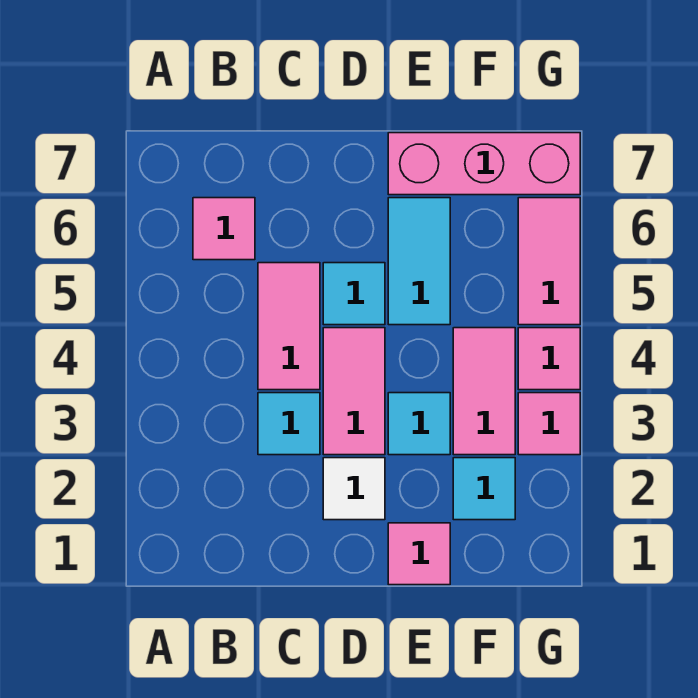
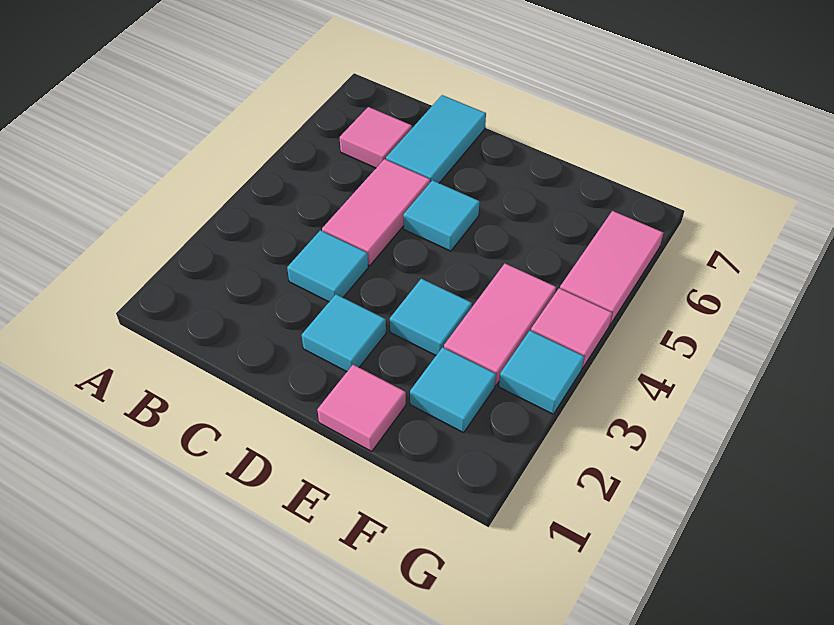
white 1x1 tile [323,458,385,520] -> cyan 1x1 tile [302,294,386,372]
pink 1x2 tile [323,328,385,455] -> none
cyan 1x2 tile [388,198,450,325] -> cyan 1x2 tile moved to [386,95,486,183]
pink 1x3 brick [388,133,580,195] -> none
pink 1x1 tile [518,393,580,455] -> cyan 1x1 tile [499,331,584,414]

